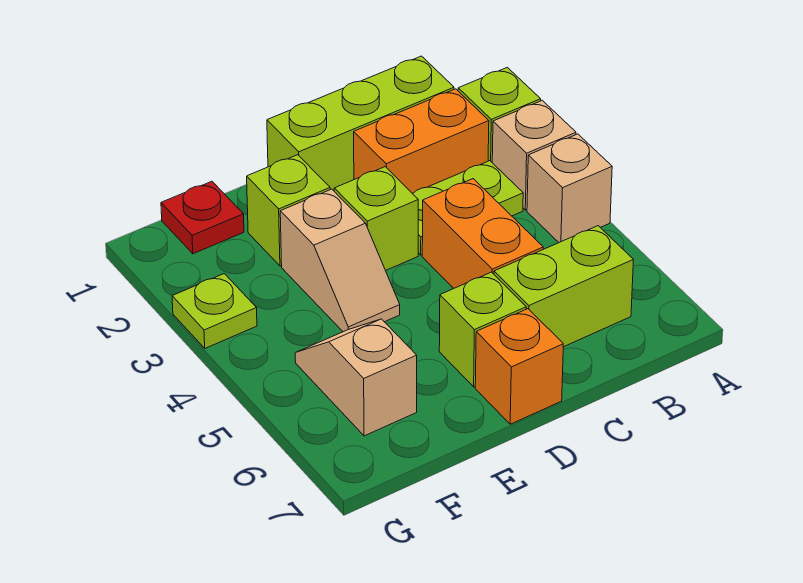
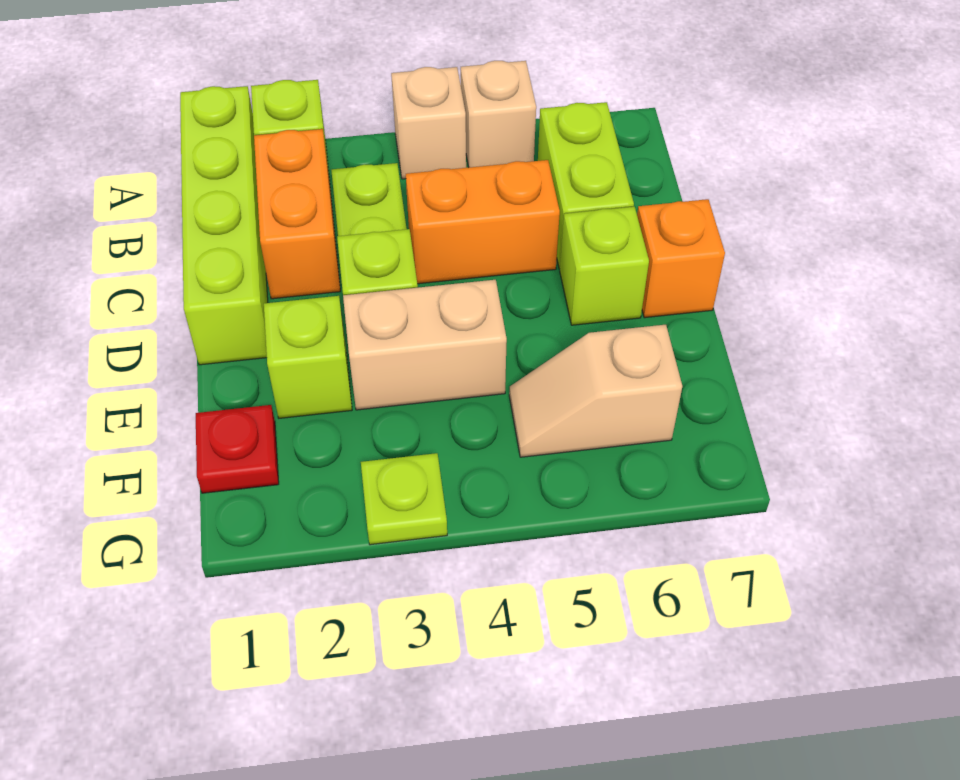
tan 1x1 brick [492,100,576,210] -> tan 1x1 brick moved to [461,61,536,167]
lime 1x3 brick [267,56,454,191] -> lime 1x4 brick [180,86,268,365]
tan 1x2 slope [280,189,400,332] -> tan 1x2 brick [343,280,507,410]

